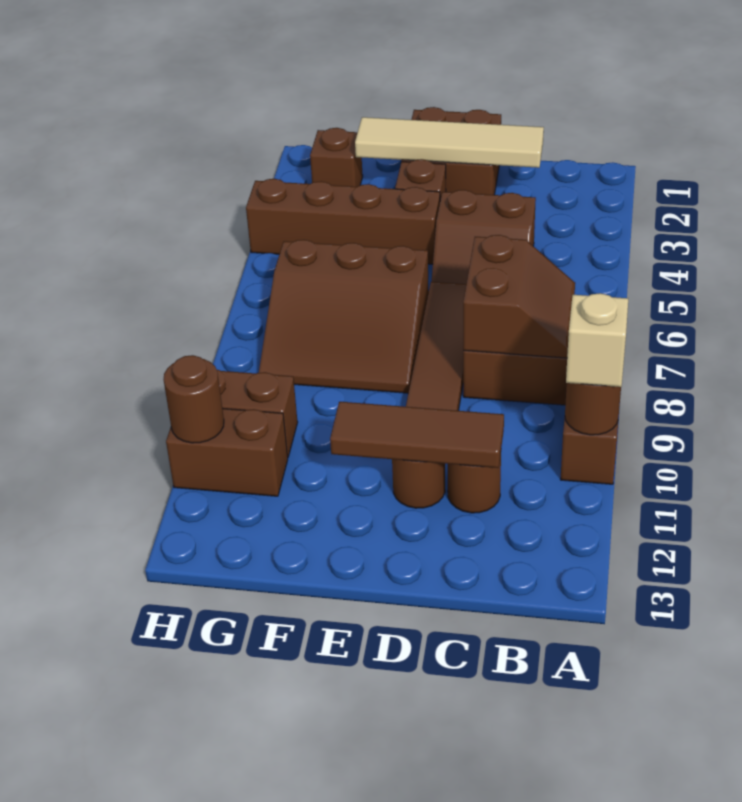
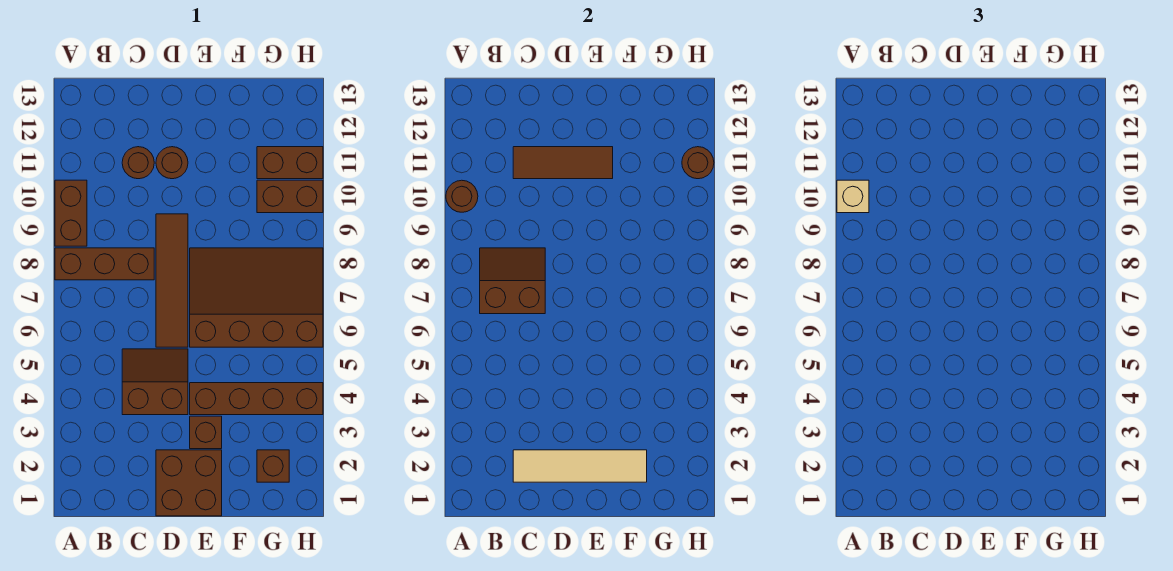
brown 2x2 slope [463,235,575,358] -> brown 2x2 slope turned to [480,248,545,314]
brown 3x3 slope [259,240,429,393] -> brown 3x4 slope [190,248,323,347]

